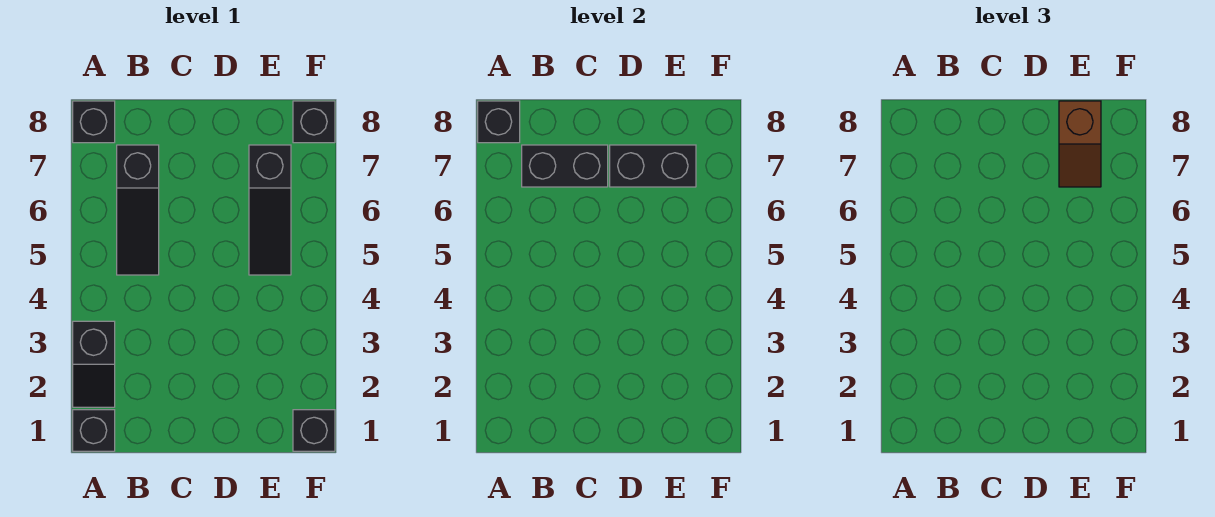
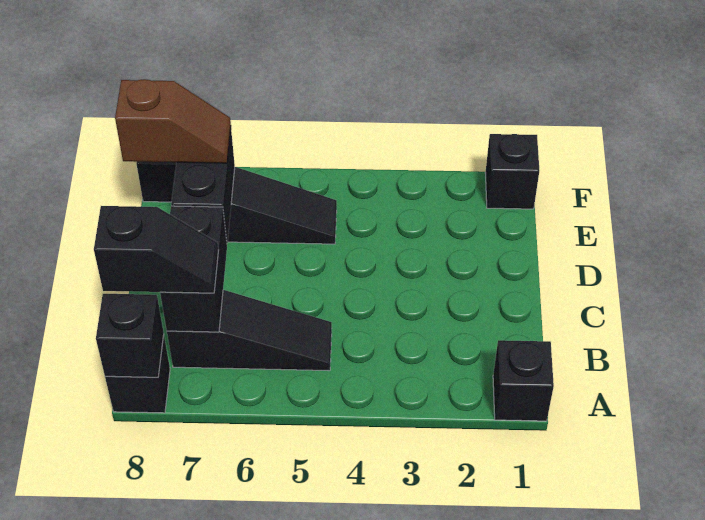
black 1x2 slope [73,321,115,407] -> black 1x2 slope moved to [94,206,219,293]

